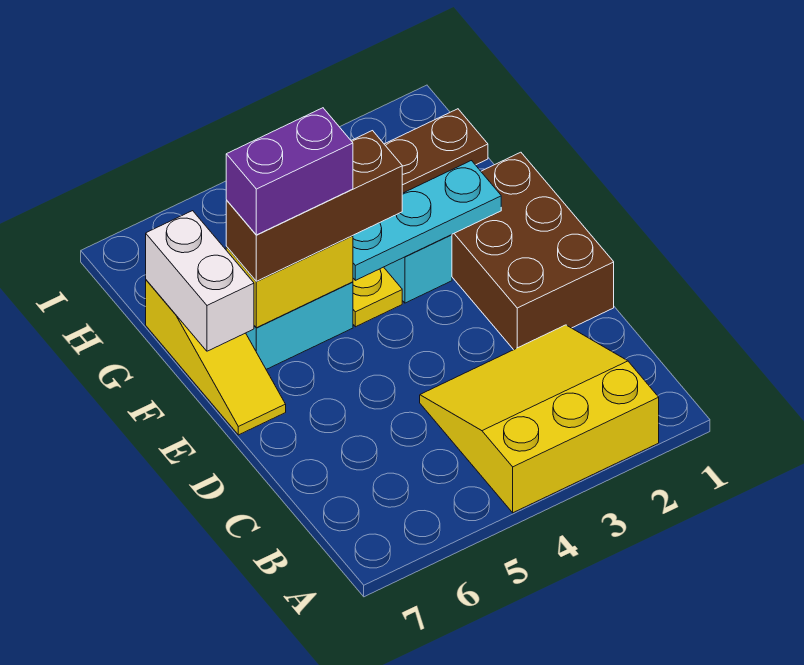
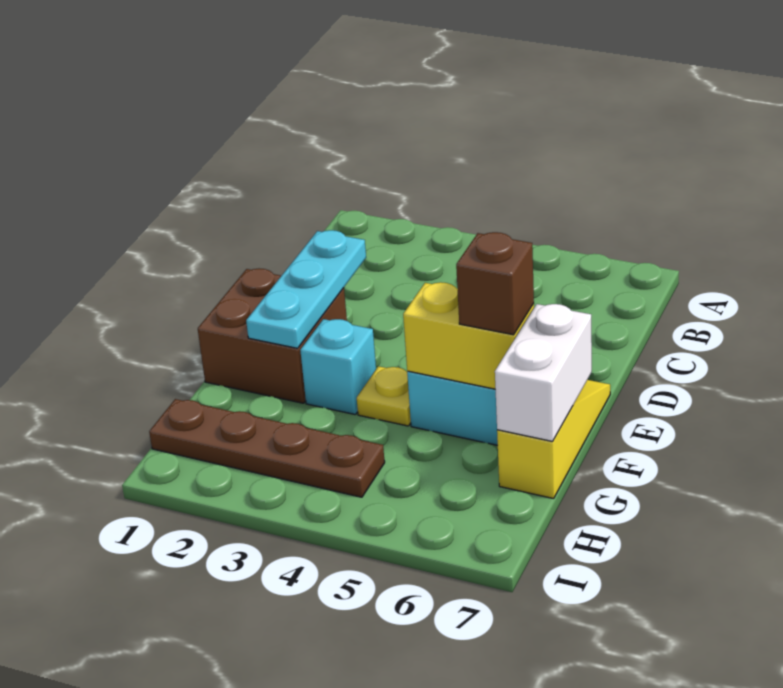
yellow 3x3 slope [420,325,659,513] -> none
brown 2x3 brick [452,152,614,350] -> brown 2x2 brick [198,268,347,403]
cyan 1x3 plate [353,161,501,280] -> cyan 1x3 plate turned to [246,230,366,348]
brown 1x3 brick [226,131,402,281] -> brown 1x1 brick [456,232,534,335]
purple 1x2 brick [226,108,353,235] -> none

